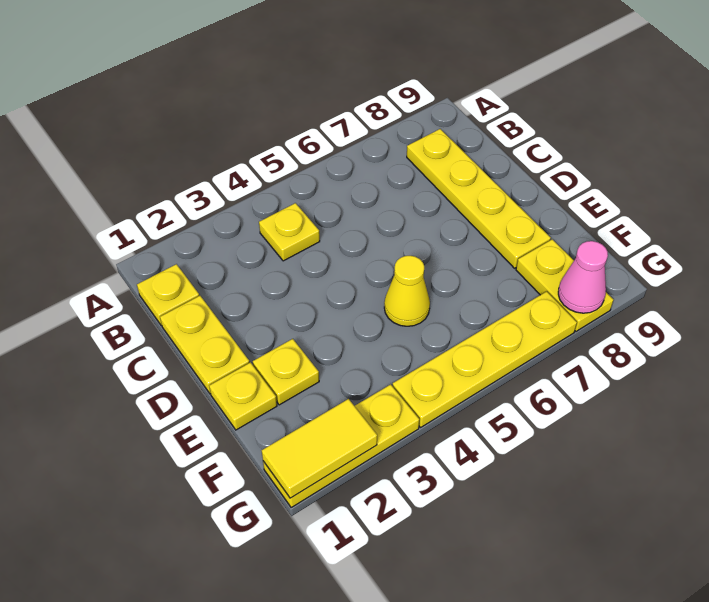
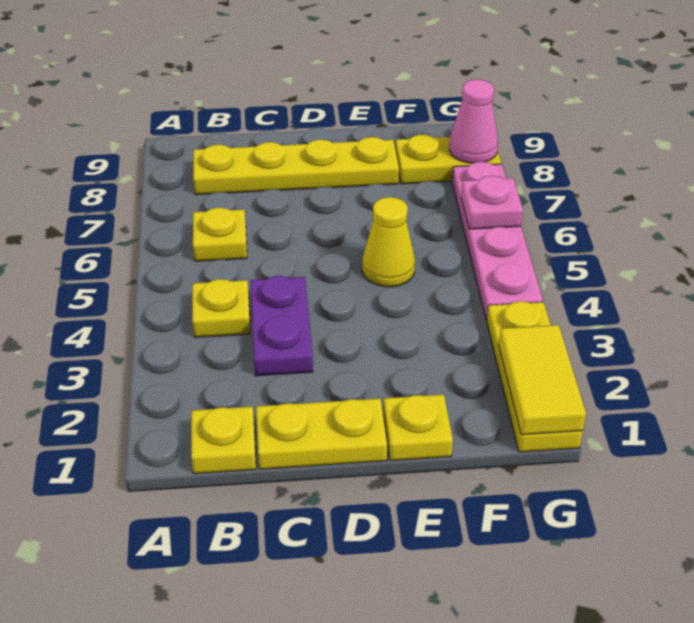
none -> purple 1x2 plate [250,276,313,376]
yellow 1x1 plate [253,339,319,405] -> yellow 1x1 plate moved to [193,208,247,261]
yellow 1x4 plate [392,291,577,427] -> pink 1x4 plate [452,162,543,320]
none -> pink 1x1 plate [461,176,523,229]

